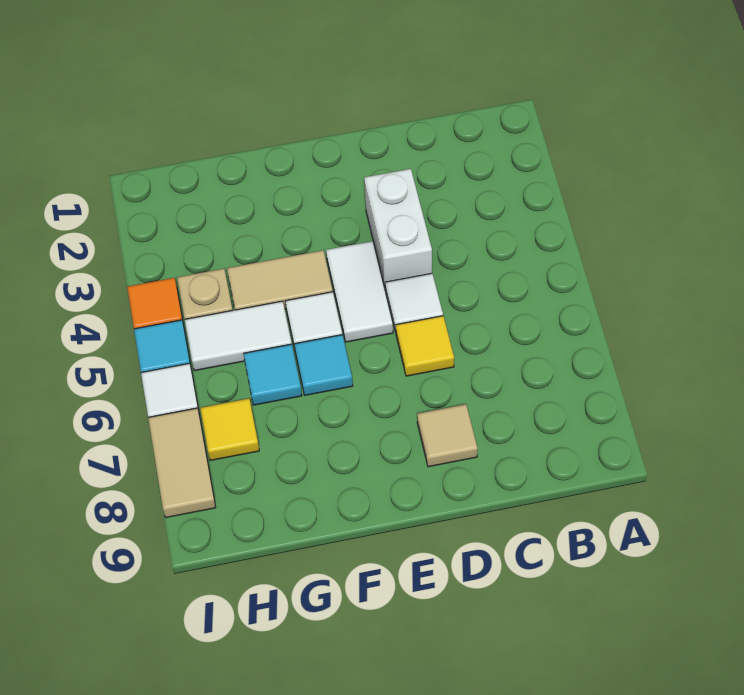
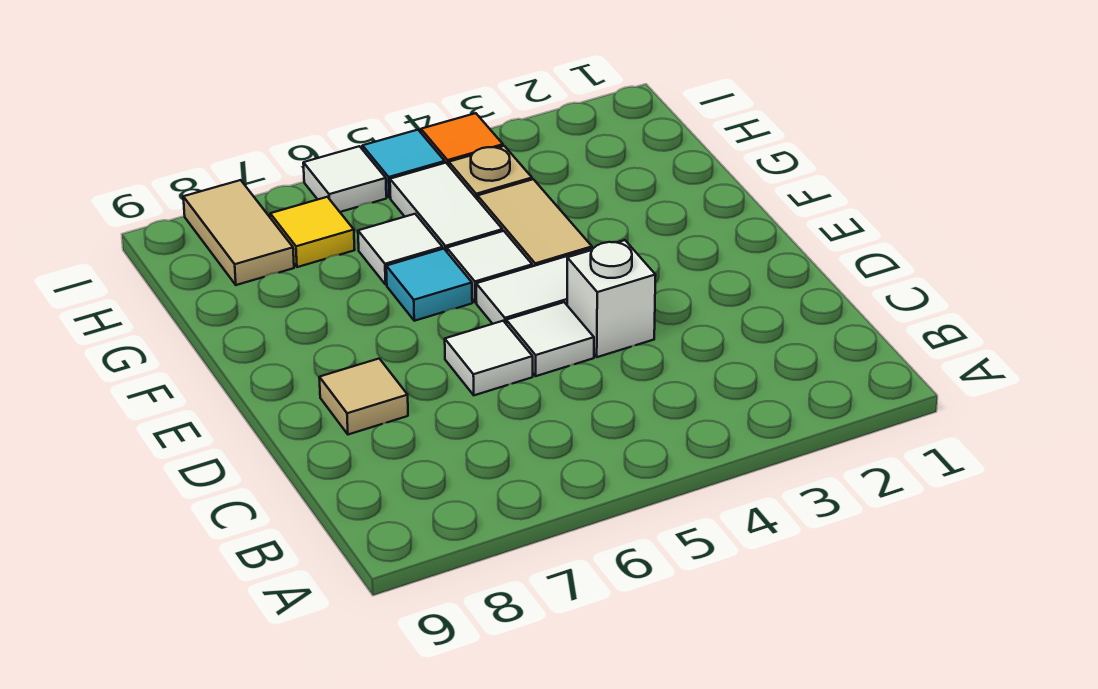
white 1x2 brick [364,169,432,290] -> white 1x1 brick [567,240,656,357]
yellow 1x1 tile [396,316,454,376] -> white 1x1 tile [445,321,533,395]
cyan 1x1 tile [244,344,302,405] -> white 1x1 tile [358,214,443,285]
tan 1x2 tile [148,408,216,518] -> tan 1x2 tile turned to [183,180,294,285]

